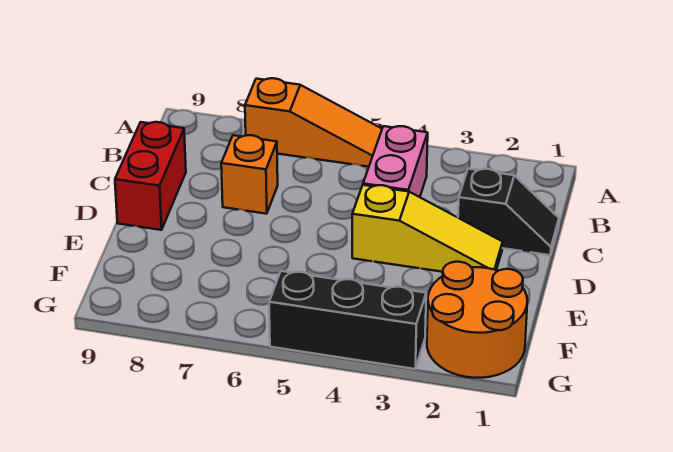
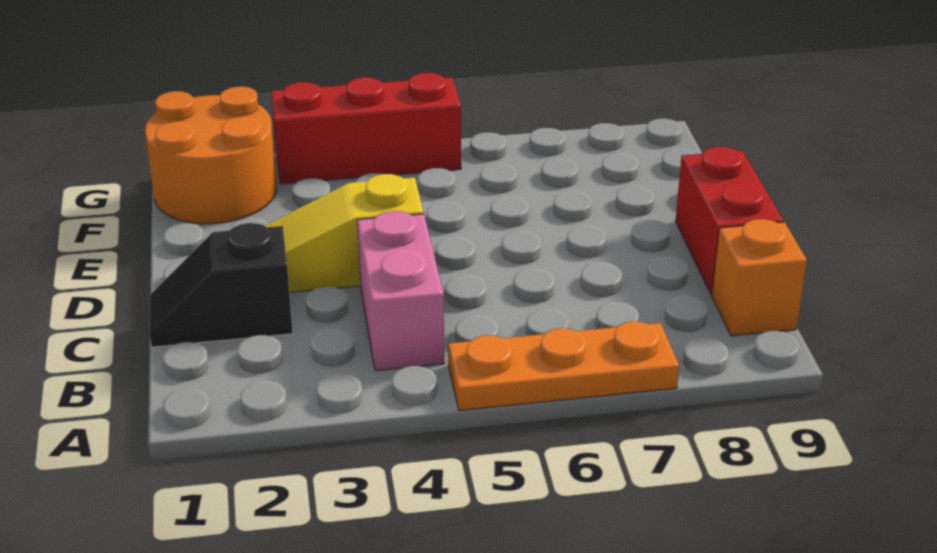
orange 1x3 slope [245,78,382,167] -> orange 1x3 plate [448,321,679,411]
orange 1x1 brick [221,135,278,214] -> orange 1x1 brick moved to [712,219,807,336]
black 1x3 brick [269,271,426,369] -> red 1x3 brick [271,73,461,184]

